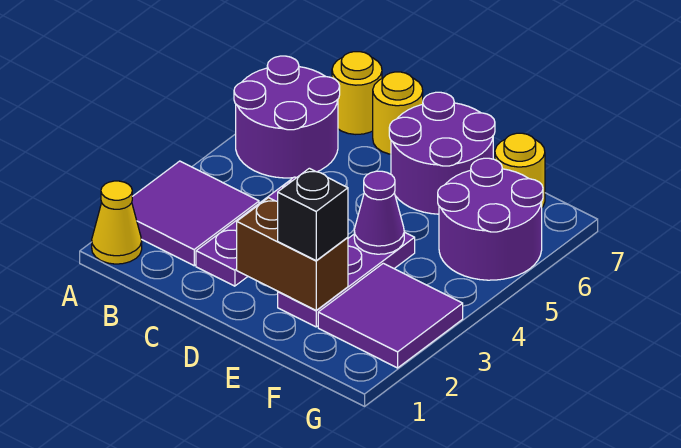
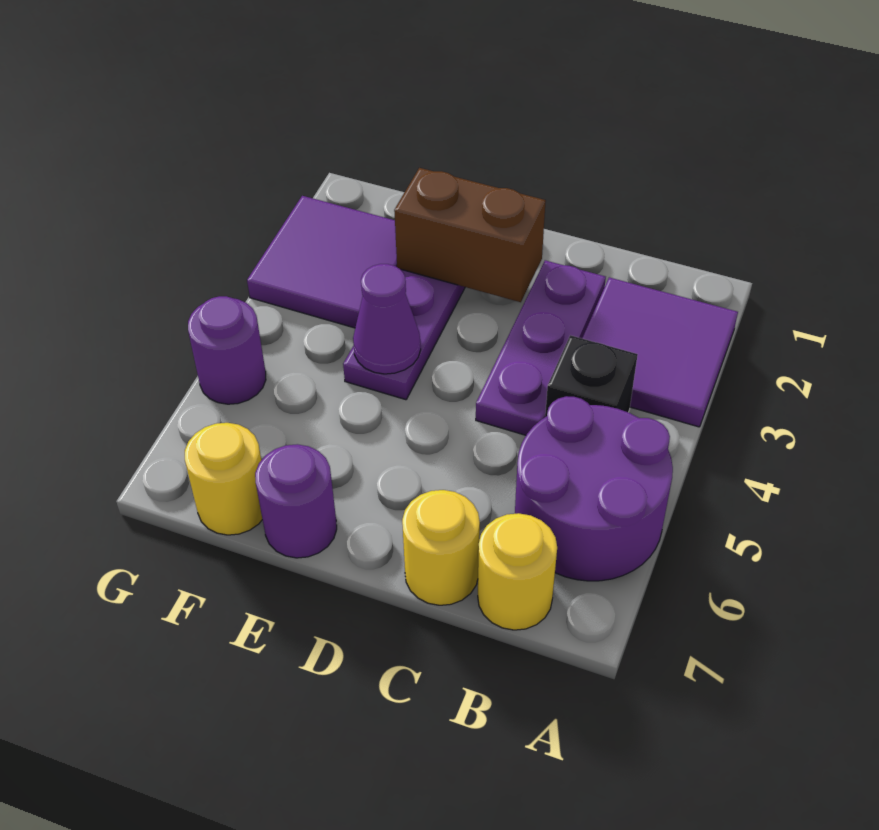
yellow 1x1 cone [92,181,142,264] -> none
purple 2x2 round brick [389,92,495,214] -> purple 1x1 round brick [255,444,337,558]
black 1x1 brick [278,168,348,260] -> black 1x1 brick moved to [545,335,638,417]
purple 2x2 round brick [438,158,543,280] -> purple 1x1 round brick [188,296,266,404]

